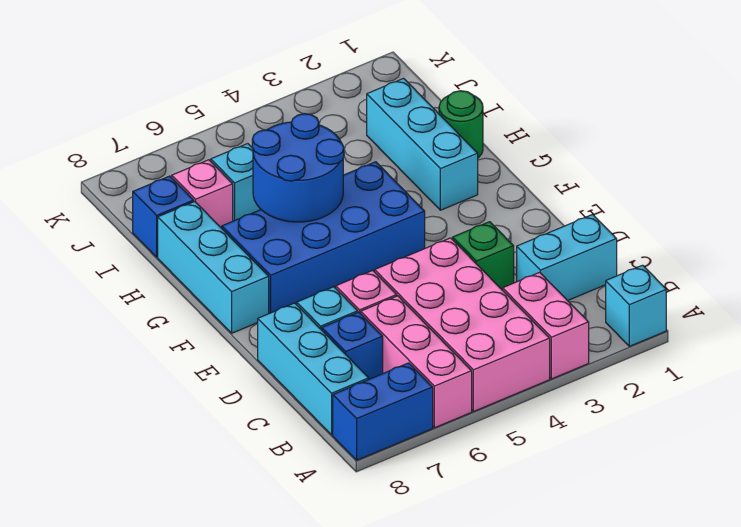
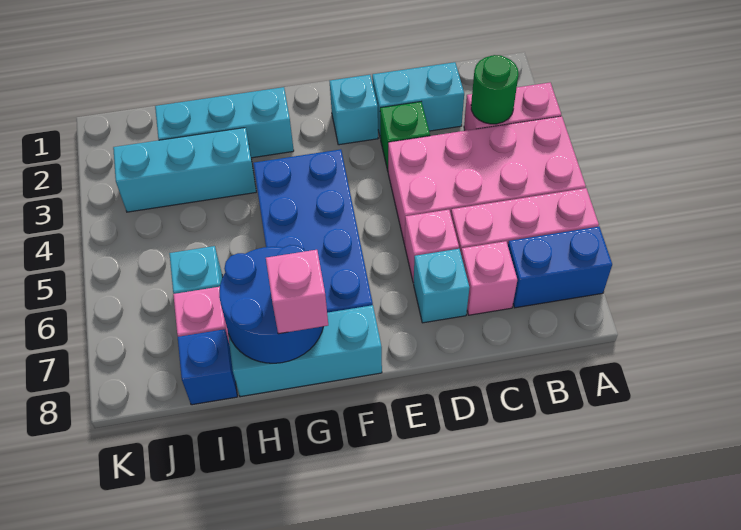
cyan 1x1 brick [606,265,666,346] -> cyan 1x1 brick moved to [330,75,378,145]
blue 1x2 brick [333,363,433,460] -> blue 1x2 brick turned to [508,226,612,308]
cyan 1x3 brick [258,303,369,435] -> cyan 1x3 brick moved to [113,128,256,212]
cyan 1x2 brick [517,214,617,301] -> cyan 1x2 brick turned to [372,62,464,138]
blue 1x1 brick [322,312,383,379] -> pink 1x1 brick [461,241,517,315]
blue 2x2 round brick [252,114,344,222] -> blue 2x2 round brick moved to [219,245,323,363]
none -> pink 1x1 brick [266,250,328,334]
green 1x1 round brick [439,91,483,158] -> green 1x1 round brick moved to [471,55,518,124]

